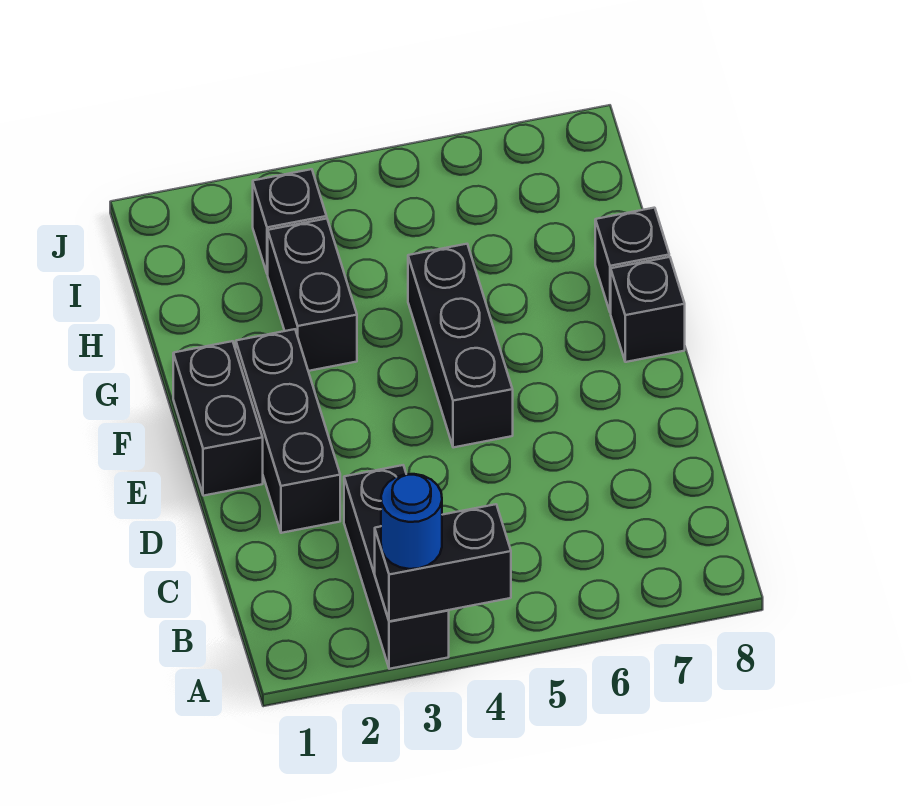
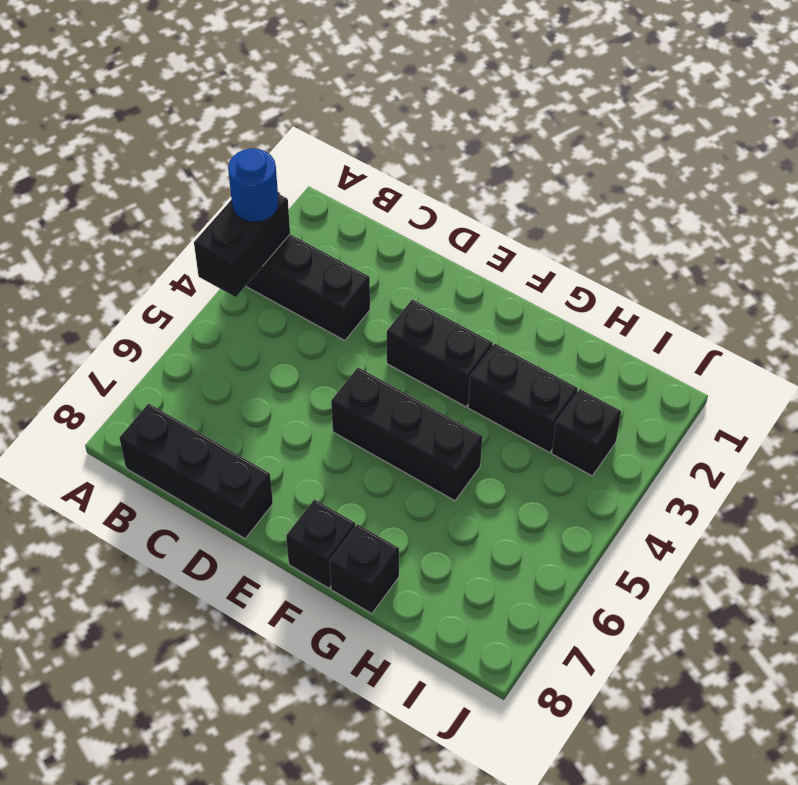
black 1x3 brick [236,329,340,533] -> black 1x3 brick moved to [120,404,273,539]
black 1x2 brick [173,341,263,496] -> black 1x2 brick moved to [387,300,493,407]

